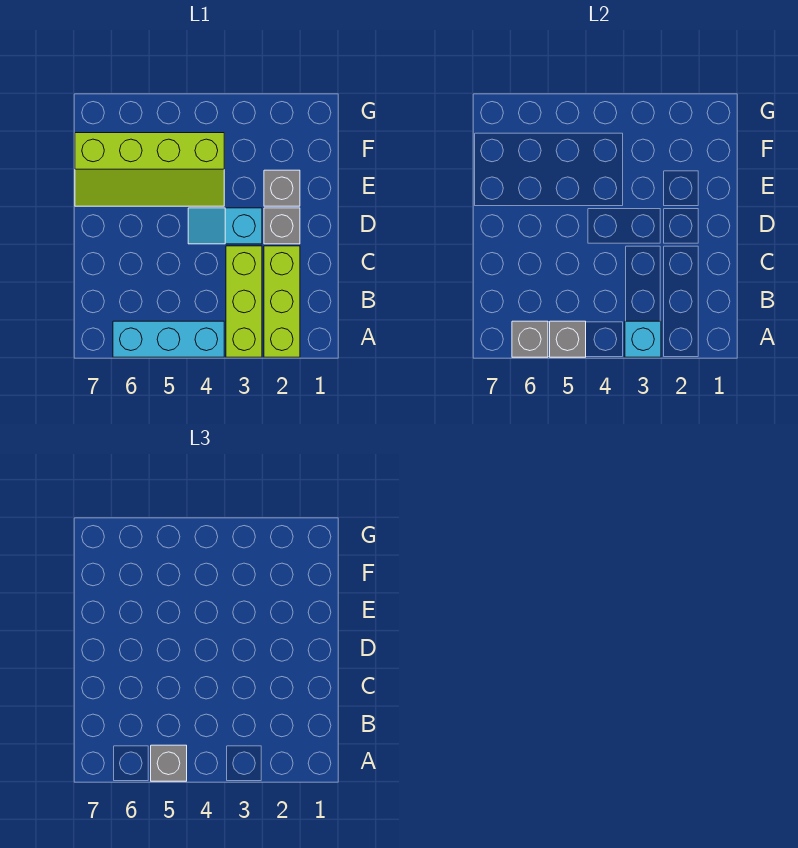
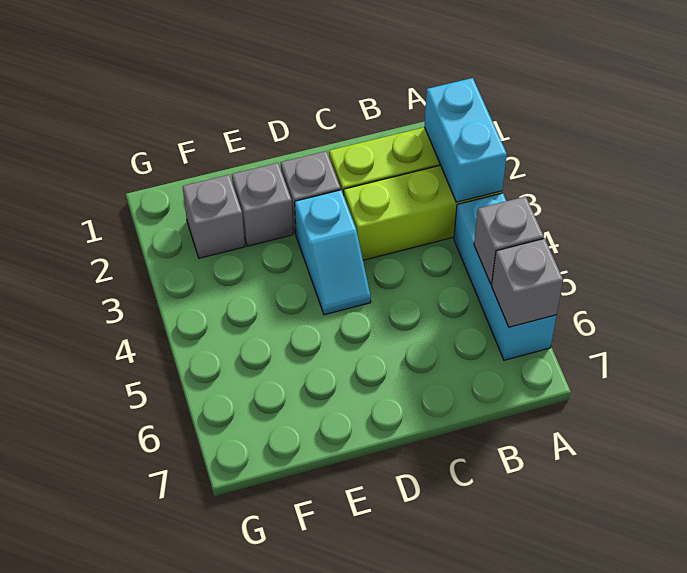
cyan 1x1 brick [625,321,661,357] -> cyan 1x2 brick [424,78,507,202]
grey 1x1 brick [151,745,187,781] -> grey 1x1 brick moved to [183,175,245,258]
lime 2x4 slope [75,133,224,206] -> none

